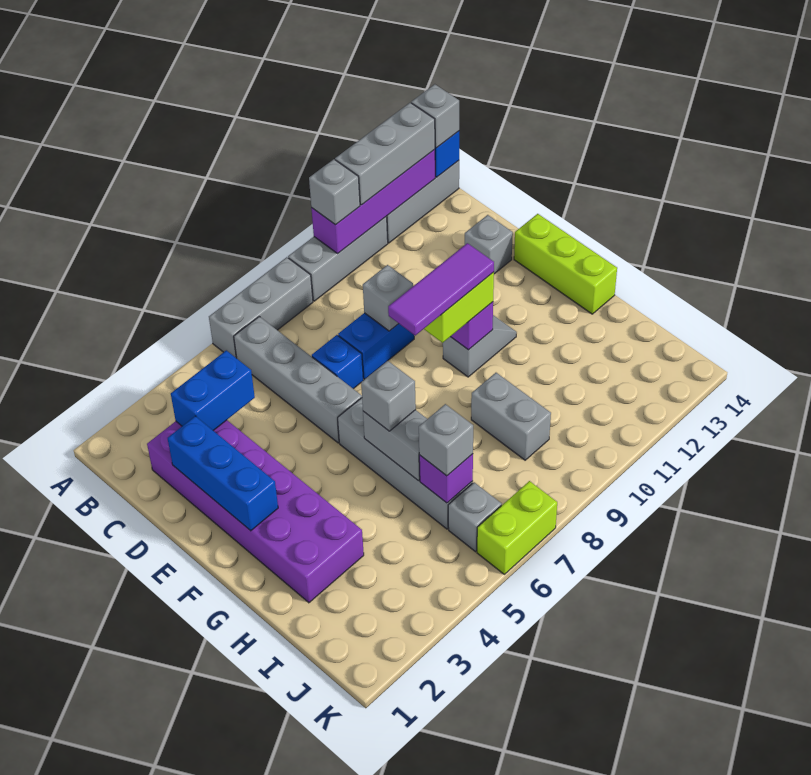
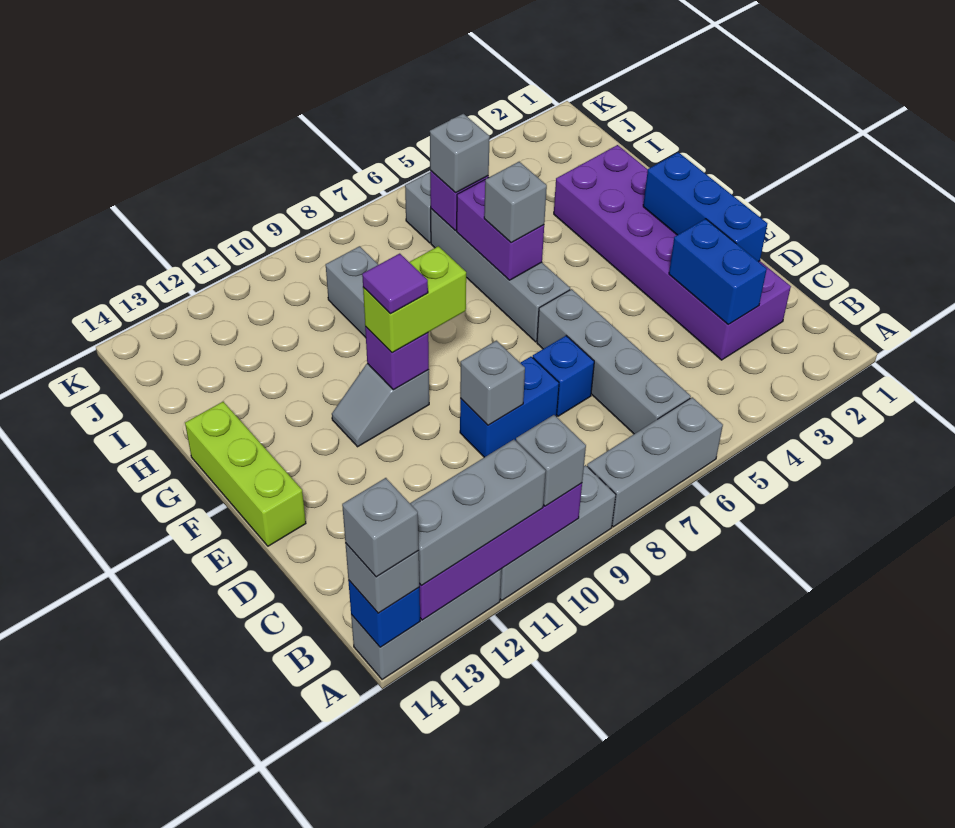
blue 1x2 brick [171,350,255,430] -> blue 1x2 brick turned to [669,219,767,325]
grey 1x1 brick [465,215,513,274] -> grey 1x1 brick moved to [342,478,419,577]
purple 1x3 tile [388,243,494,335] -> purple 1x1 tile [362,254,428,314]
grey 1x2 brick [363,410,427,481] -> purple 1x2 brick [457,180,544,280]
lime 1x2 brick [477,481,557,574] -> none

